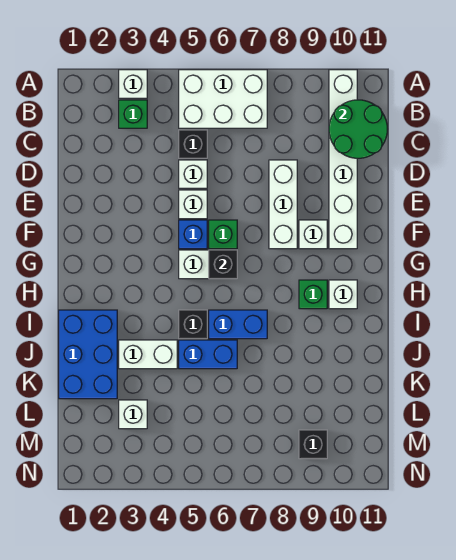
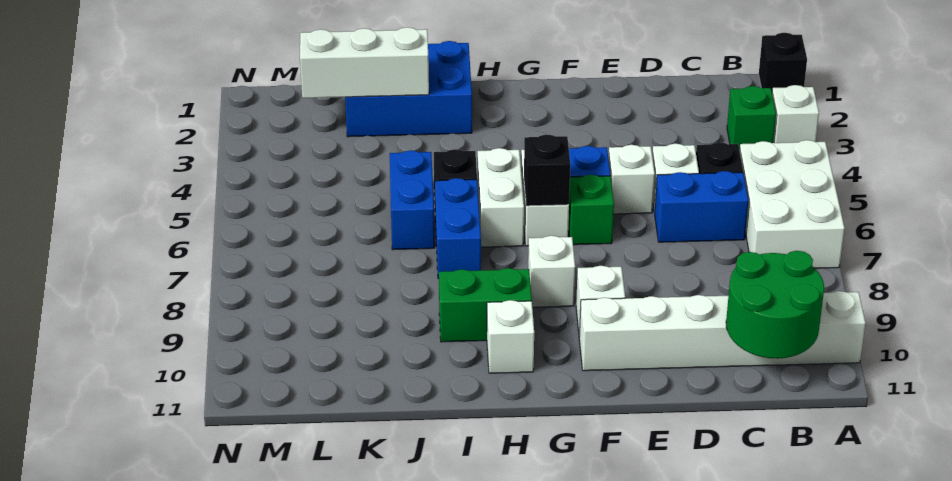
none -> blue 1x2 brick [655,171,748,242]
white 1x3 brick [269,160,297,249] -> white 1x3 brick moved to [300,27,429,98]
green 1x1 brick [299,280,327,309] -> green 1x2 brick [439,268,532,342]
white 1x2 brick [119,340,177,369] -> white 1x2 brick moved to [478,148,524,247]
white 1x1 brick [119,400,147,429] -> white 1x1 brick moved to [528,236,575,307]
black 1x1 brick [299,430,327,459] -> black 1x1 brick moved to [759,33,807,91]

